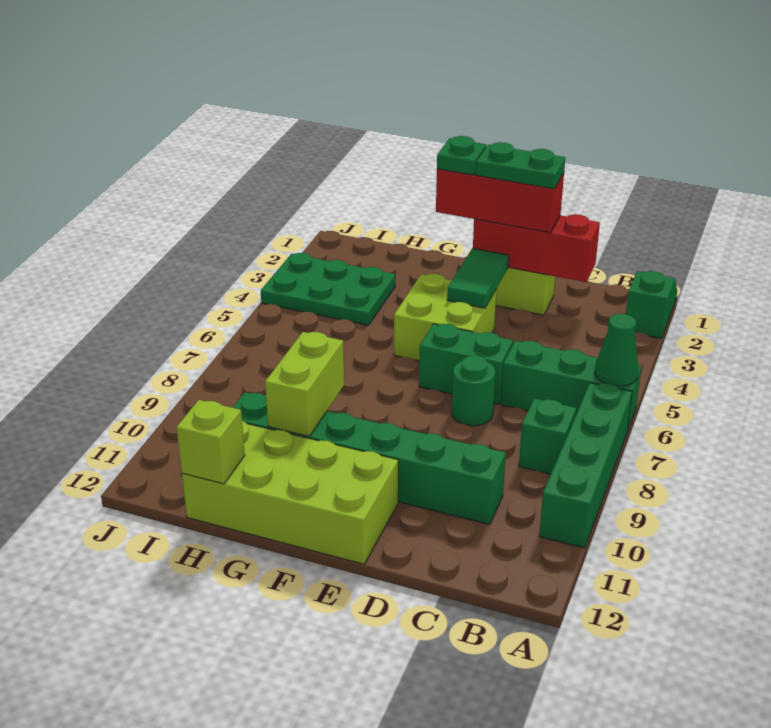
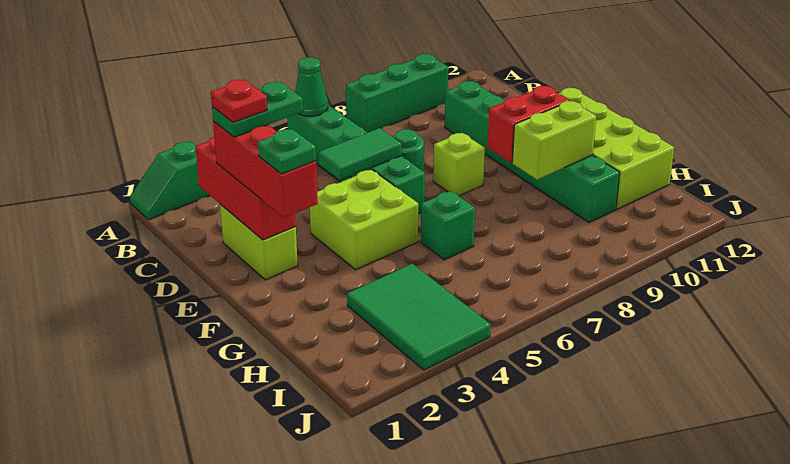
green 1x4 brick [539,383,632,548] -> green 1x3 brick [346,54,448,132]
green 1x1 brick [519,399,577,474] -> green 1x1 brick moved to [421,191,475,260]
green 1x2 plate [476,142,565,189] -> green 1x2 plate turned to [212,82,303,137]
none -> red 1x1 plate [211,80,267,123]
green 1x2 tile [447,248,509,308] -> green 1x2 tile moved to [319,128,401,180]
none -> red 1x2 brick [487,86,570,163]
green 2x3 plate [261,253,395,325] -> green 2x3 tile [347,264,491,370]
lime 1x1 brick [177,400,245,484] -> lime 1x1 brick moved to [433,133,485,196]

